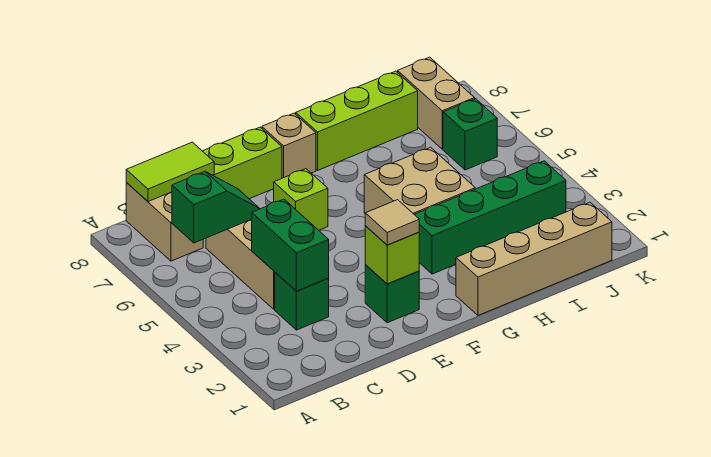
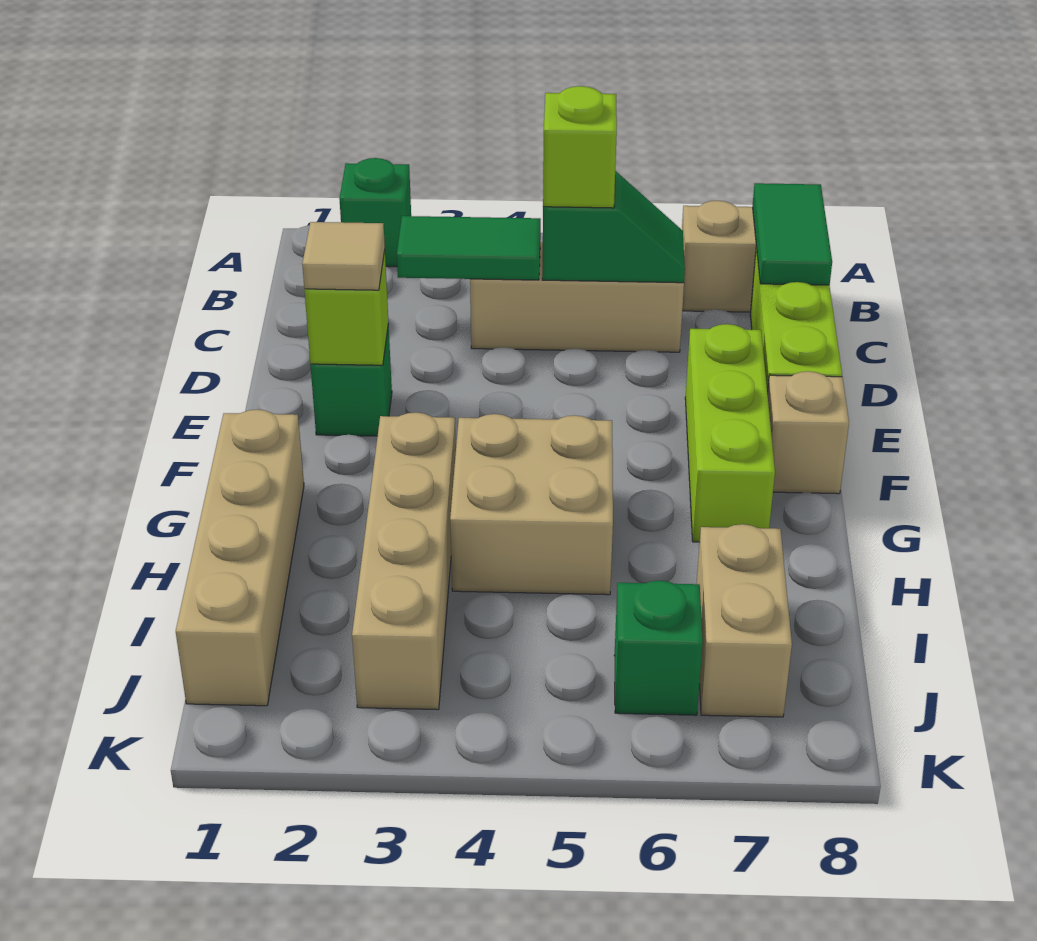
green 1x2 slope [172,172,260,243] -> green 1x2 slope turned to [542,171,685,283]
lime 1x2 tile [126,142,214,202] -> green 1x2 tile [753,183,832,285]
green 1x1 brick [275,272,329,330] -> green 1x1 brick moved to [339,158,411,267]
green 1x2 brick [252,199,329,291] -> green 1x2 tile [397,216,541,280]
lime 1x1 brick [274,169,328,230] -> lime 1x1 brick moved to [543,86,617,208]
green 1x4 brick [414,161,566,274] -> tan 1x4 brick [352,412,456,710]
lime 1x3 brick [296,71,418,170] -> lime 1x3 brick moved to [685,324,775,542]
tan 1x2 brick [398,57,475,149] -> tan 1x2 brick turned to [697,524,792,717]

